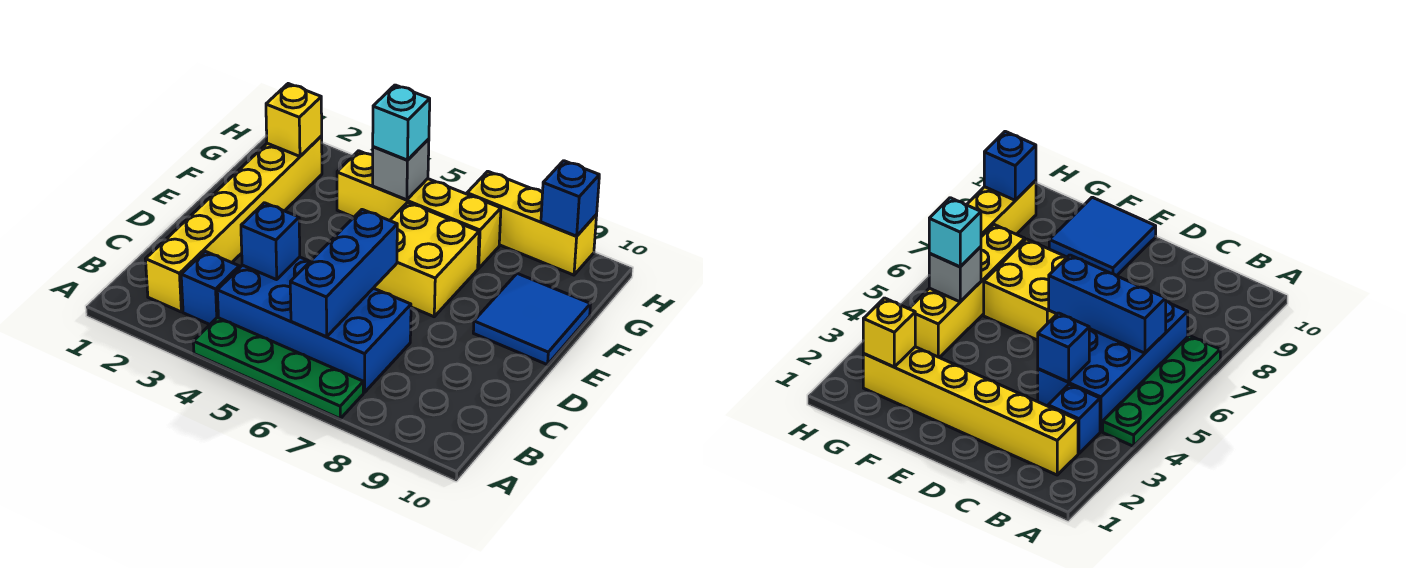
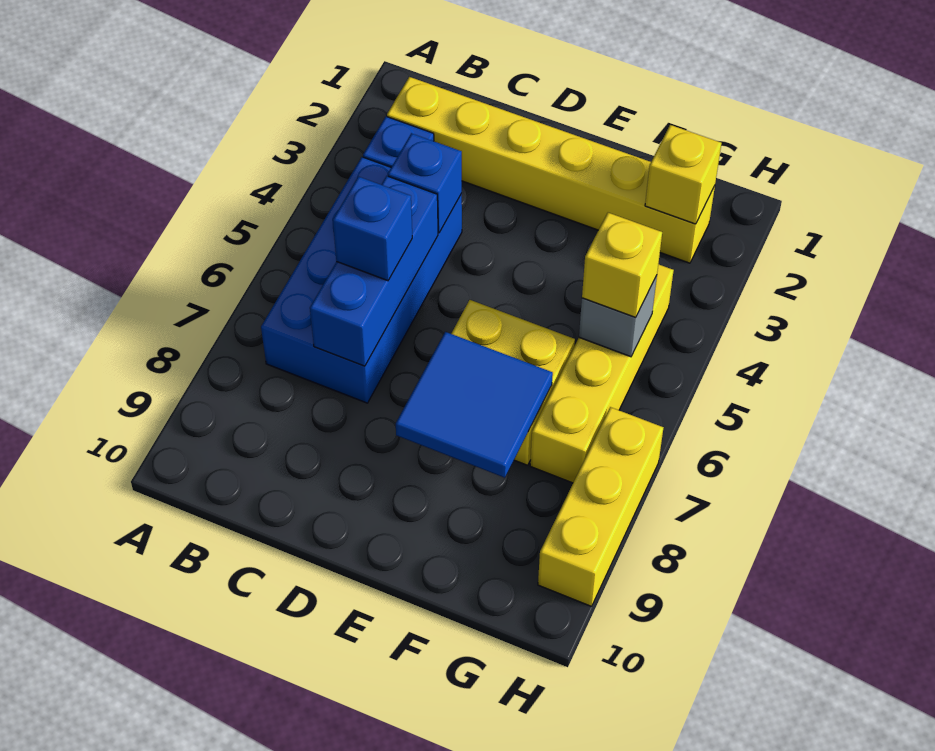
green 1x4 plate [193,317,363,419] -> none
blue 1x3 brick [290,210,397,337] -> blue 1x3 brick turned to [310,176,438,366]
blue 2x2 tile [473,274,590,365] -> blue 2x2 tile moved to [396,332,553,478]
cyan 1x1 brick [373,85,430,160] -> yellow 1x1 brick [582,213,662,317]
blue 1x1 brick [541,161,599,236] -> blue 1x1 brick moved to [333,176,412,281]

